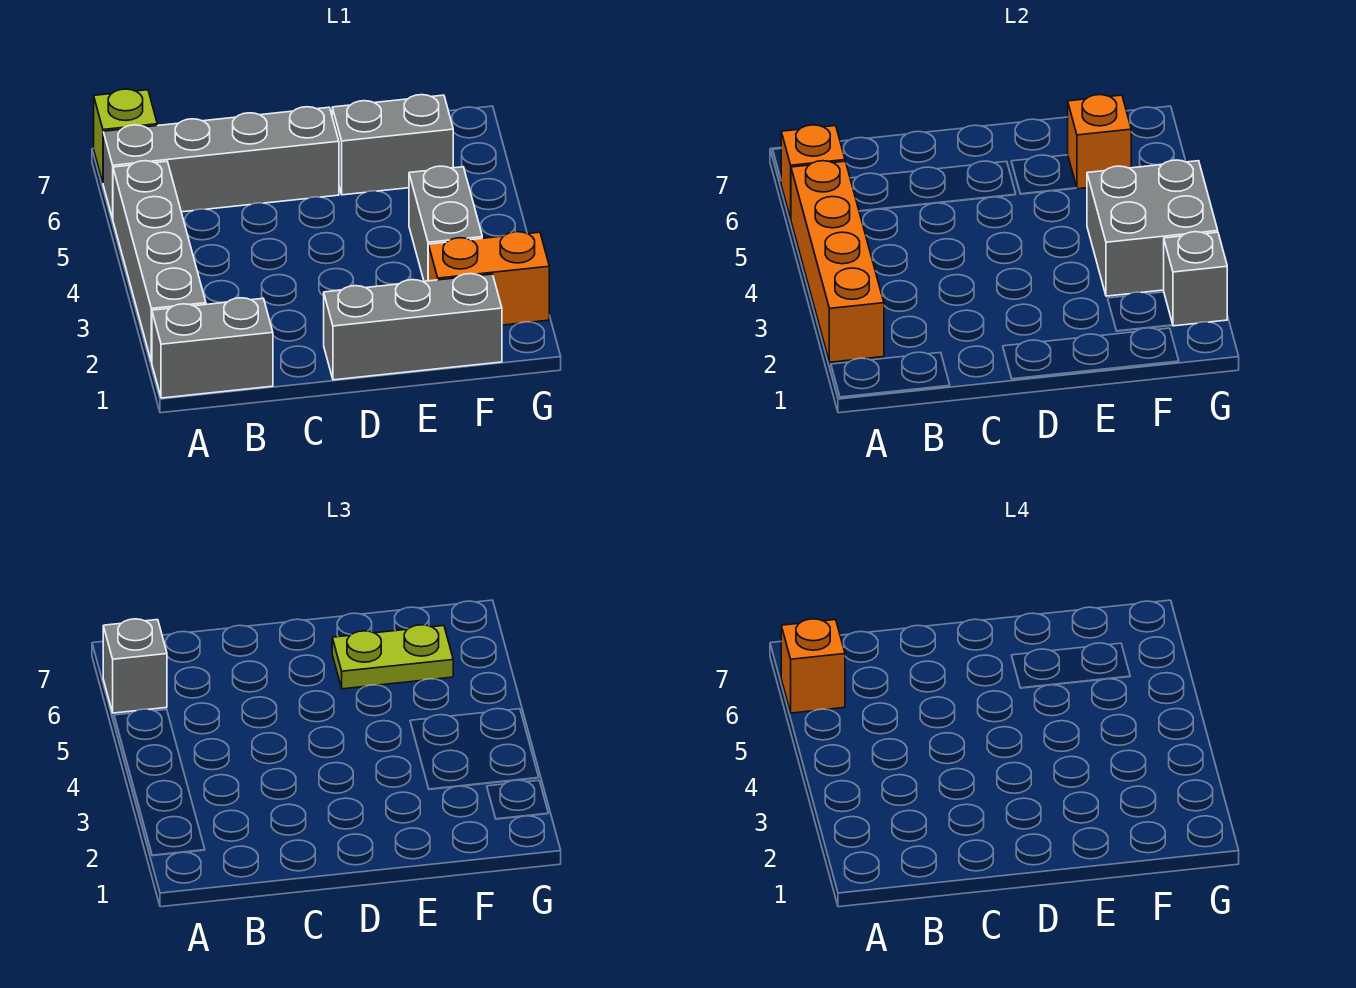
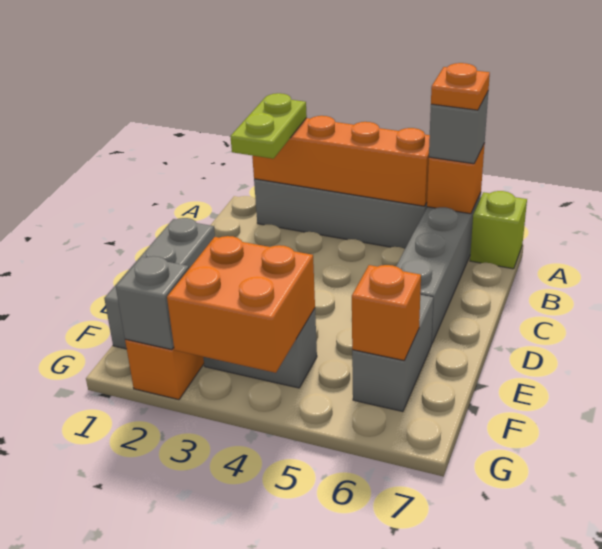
grey 1x2 brick [152,298,273,398] -> none
orange 1x1 brick [781,619,845,713] -> orange 1x1 plate [431,63,490,110]
lime 1x2 plate [332,625,453,689] -> lime 1x2 plate moved to [230,93,307,159]
grey 2x2 brick [1087,160,1218,296] -> orange 2x2 brick [167,236,315,373]

